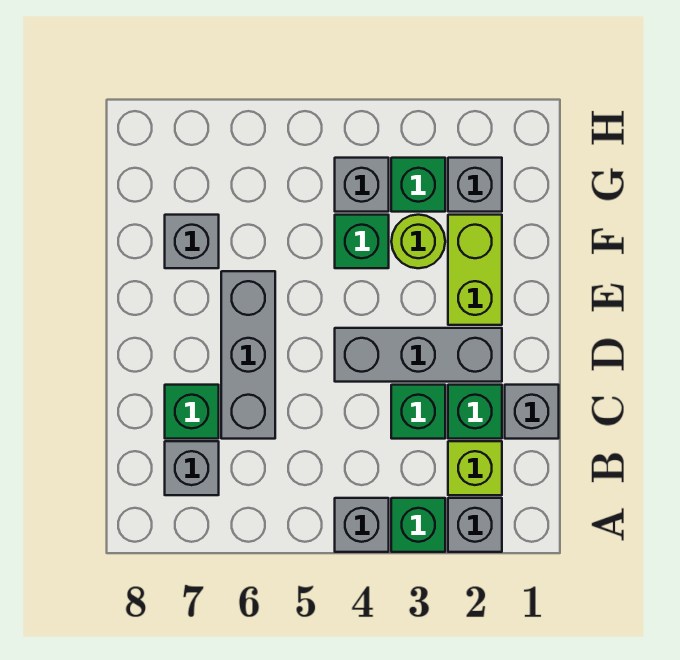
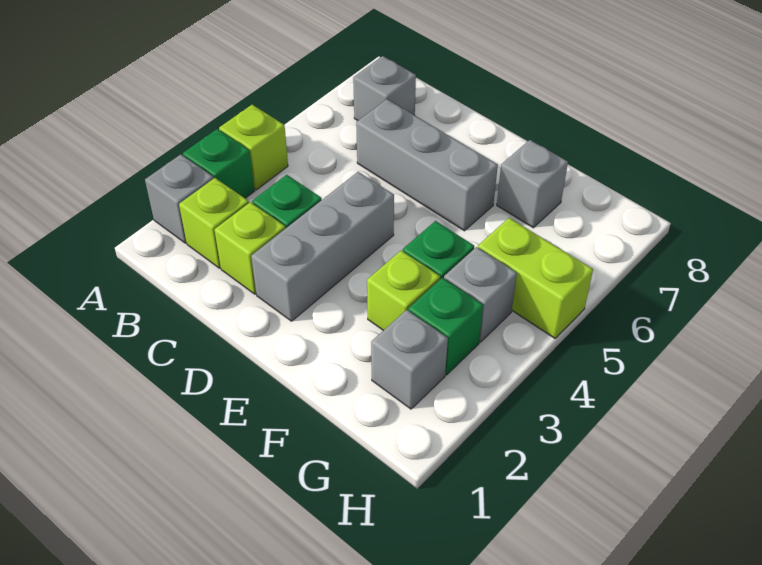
grey 1x1 brick [335,498,389,552] -> lime 1x1 brick [219,105,288,190]
grey 1x1 brick [505,385,559,439] -> none
green 1x1 brick [448,385,502,439] -> lime 1x1 brick [214,202,286,294]
green 1x1 brick [165,385,219,439] -> none
lime 1x2 brick [448,215,502,325] -> lime 1x2 brick moved to [478,218,593,338]
lime 1x1 round brick [391,215,445,268] -> lime 1x1 brick [367,250,440,331]

